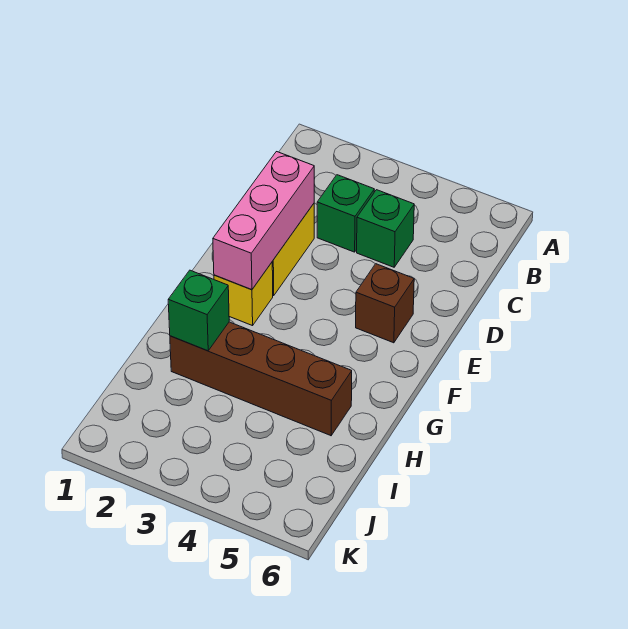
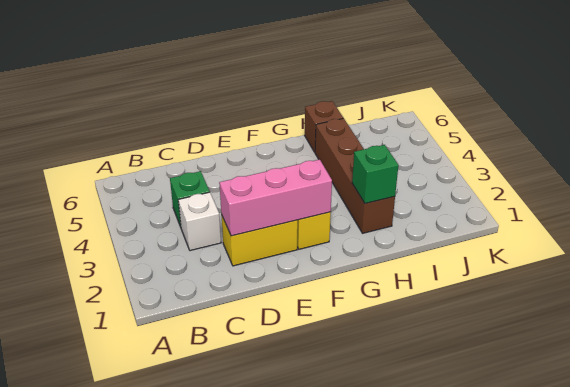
green 1x1 brick [317,175,374,252] -> white 1x1 brick [178,192,221,251]
brown 1x1 brick [356,264,414,343] -> brown 1x1 brick moved to [305,101,343,152]

